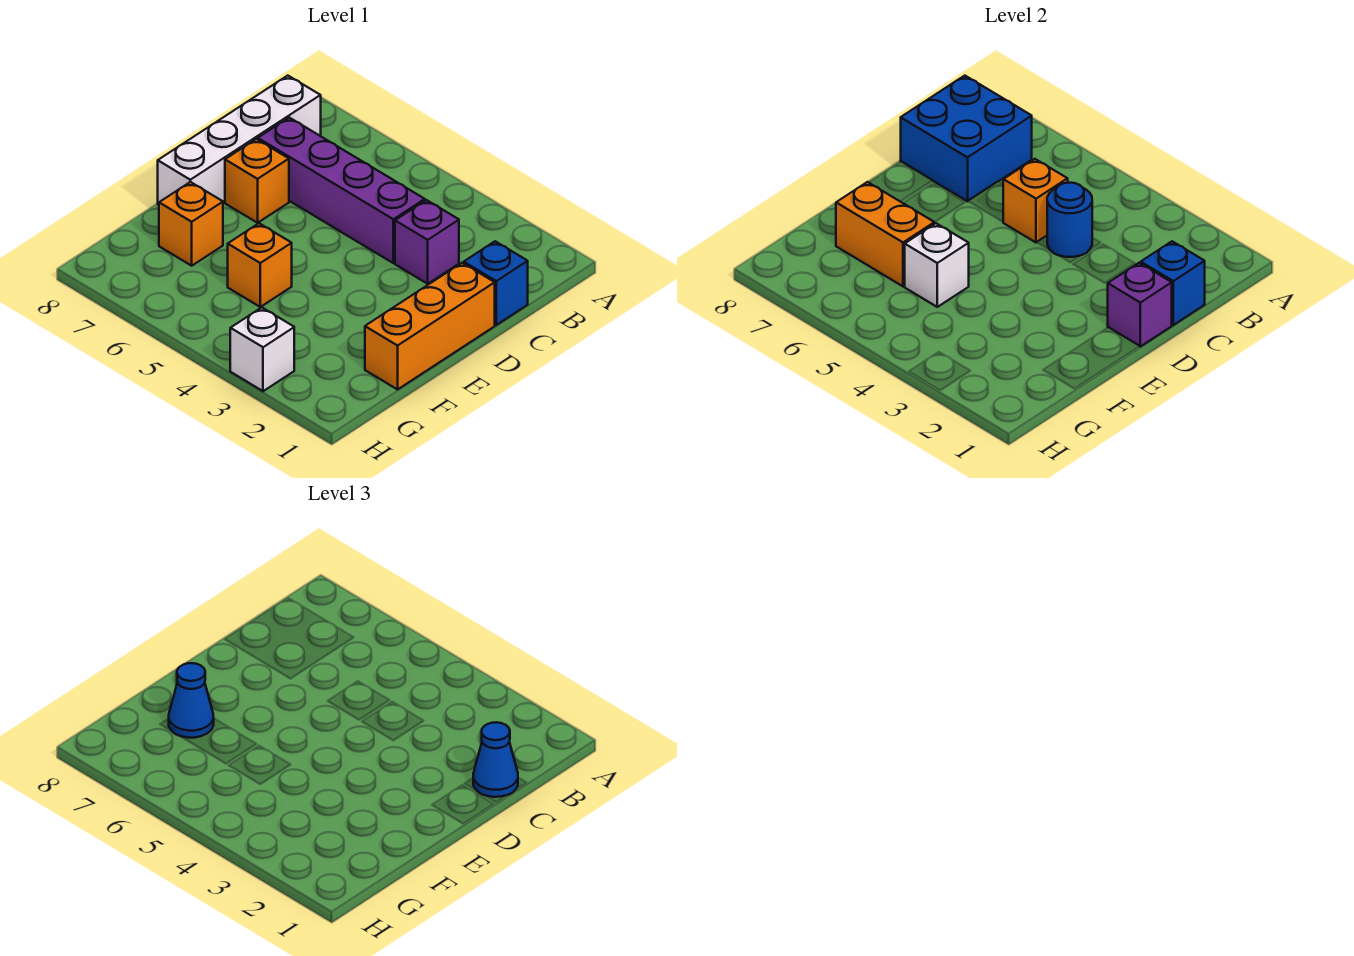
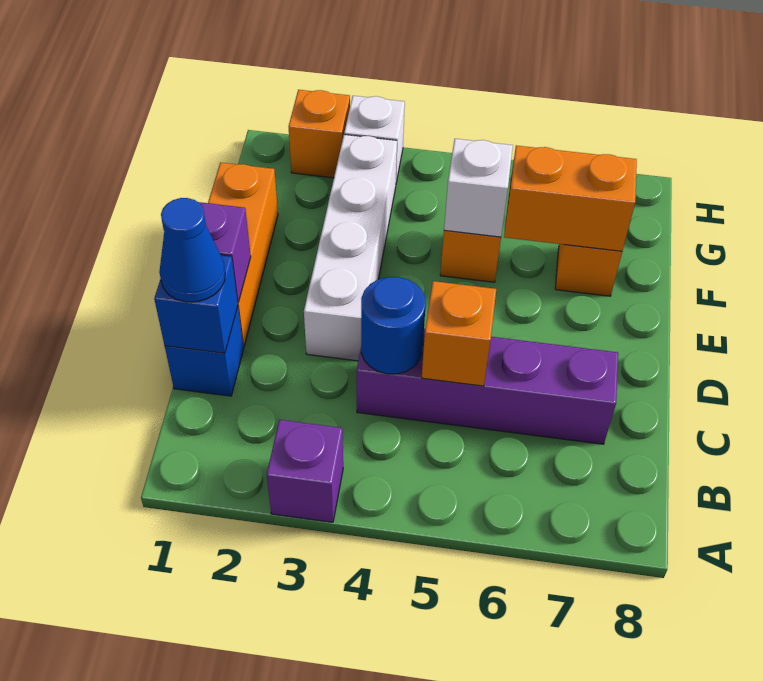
blue 2x2 brick [901,76,1032,201] -> none
white 1x4 brick [158,76,321,205] -> white 1x4 brick moved to [304,135,397,361]
purple 1x1 brick [395,200,459,284] -> purple 1x1 brick moved to [267,420,343,522]
orange 1x1 brick [225,139,289,223] -> orange 1x1 brick moved to [288,90,350,178]
blue 1x1 cone [169,663,214,738] -> none

